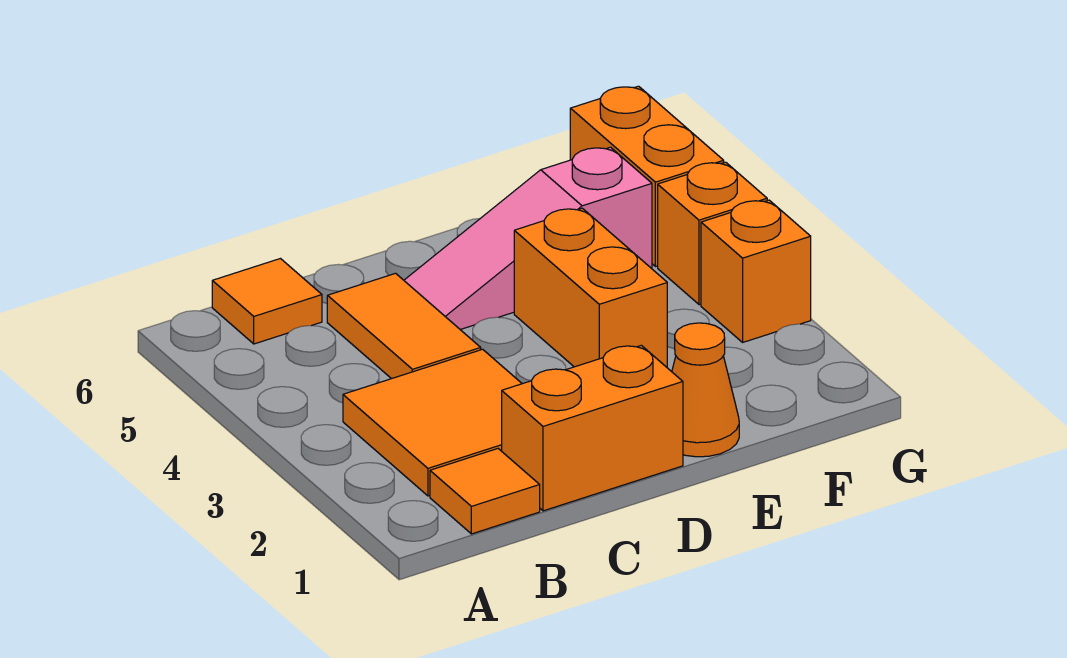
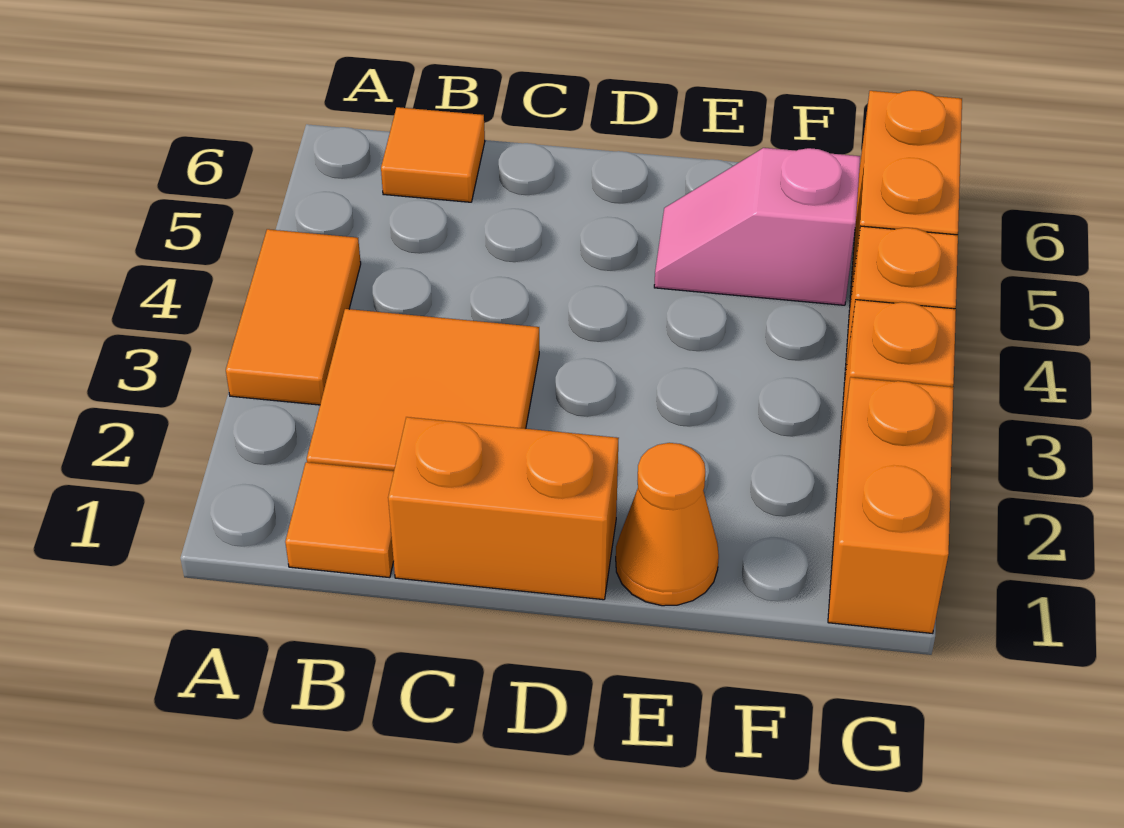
orange 1x2 tile [327,273,481,379] -> orange 1x2 tile moved to [226,229,361,405]
pink 1x3 slope [404,147,652,330] -> pink 1x2 slope [654,148,860,305]
orange 1x2 brick [514,208,667,367] -> orange 1x2 brick moved to [828,377,954,633]

